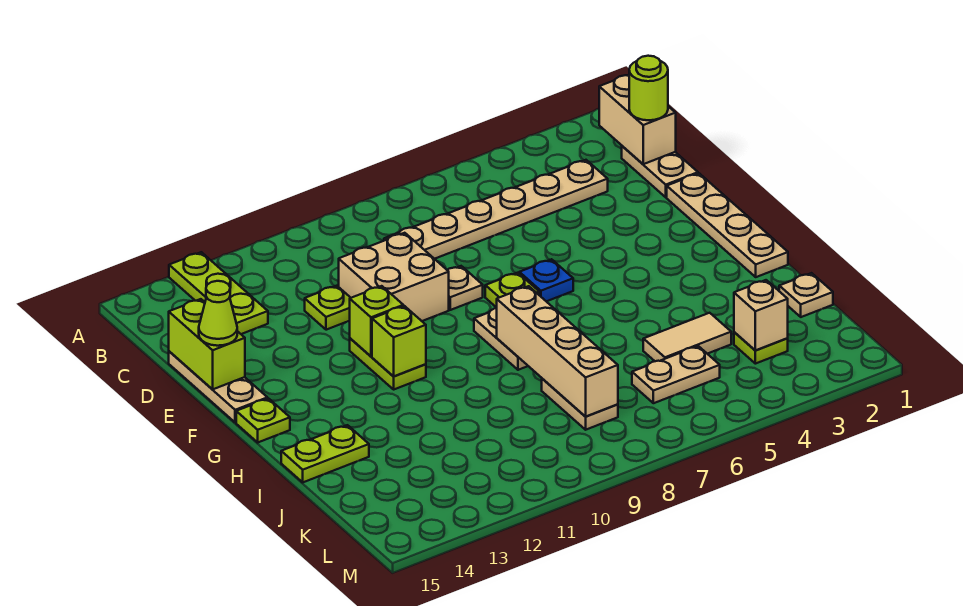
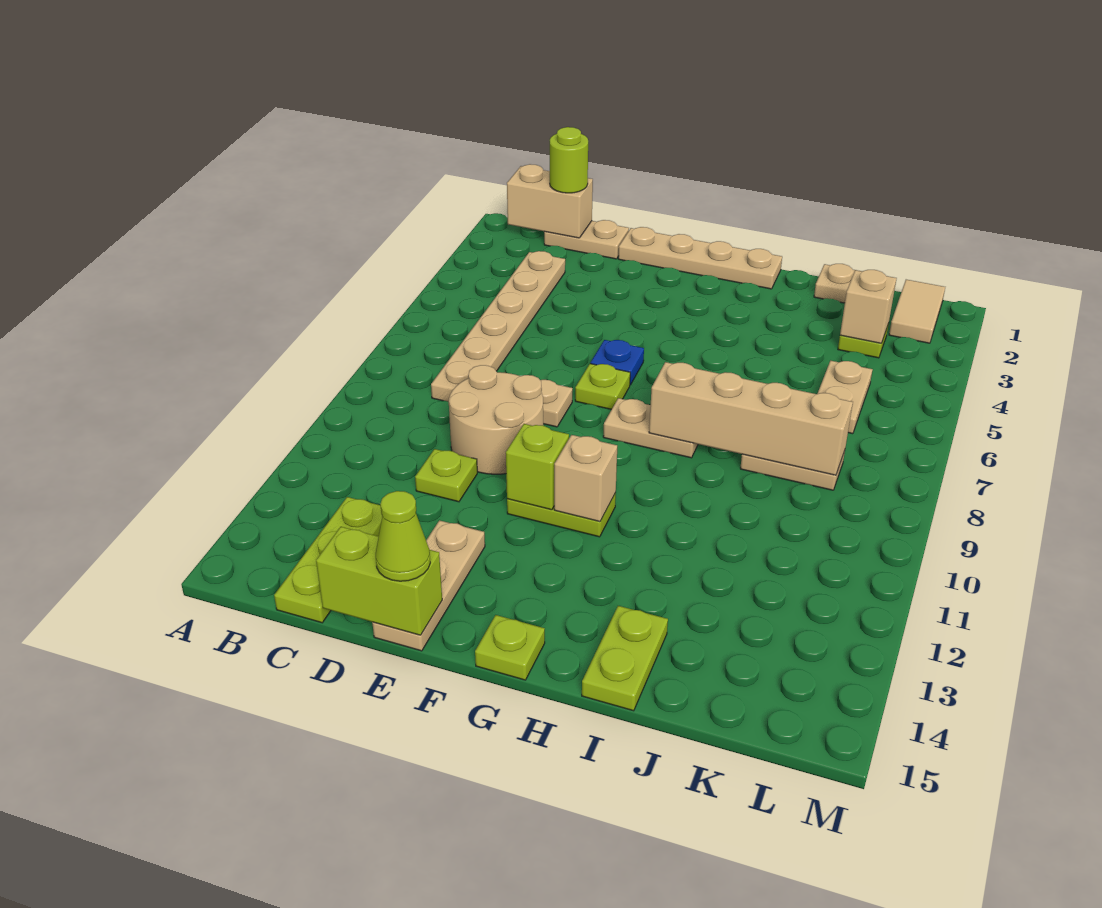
lime 1x3 plate [169,252,268,334] -> lime 1x3 plate turned to [274,497,382,623]
tan 2x2 brick [339,233,449,321] -> tan 2x2 round brick [449,365,543,474]
tan 1x3 plate [169,351,267,423] -> tan 1x3 plate turned to [373,520,485,651]
lime 1x1 brick [372,306,426,376] -> tan 1x1 brick [554,435,617,522]
tan 1x2 tile [643,313,731,361] -> tan 1x2 tile moved to [889,280,945,343]

